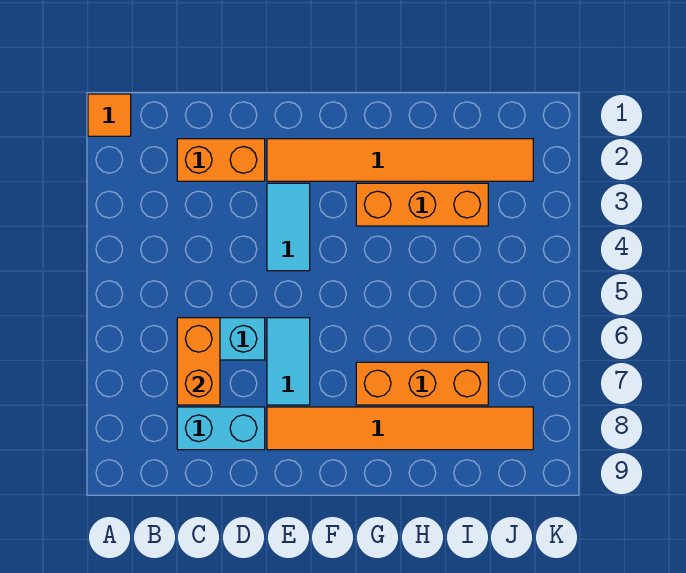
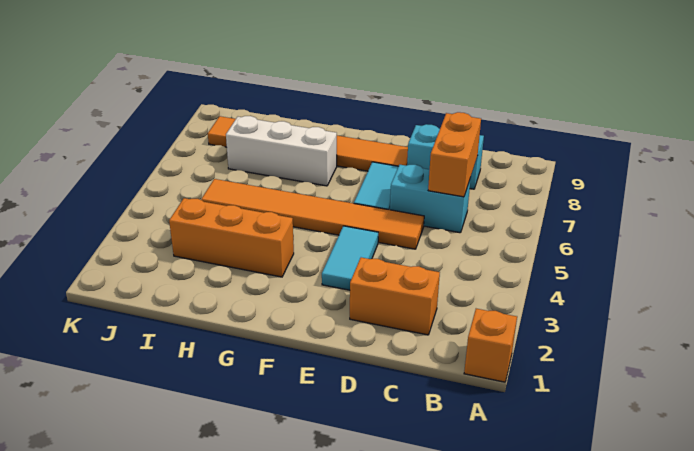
orange 1x1 tile [88,94,131,136] -> orange 1x1 brick [464,309,517,382]
orange 1x6 tile [267,139,533,181] -> orange 1x6 tile moved to [201,179,424,249]
orange 1x3 brick [356,362,488,405] -> white 1x3 brick [226,116,337,186]

